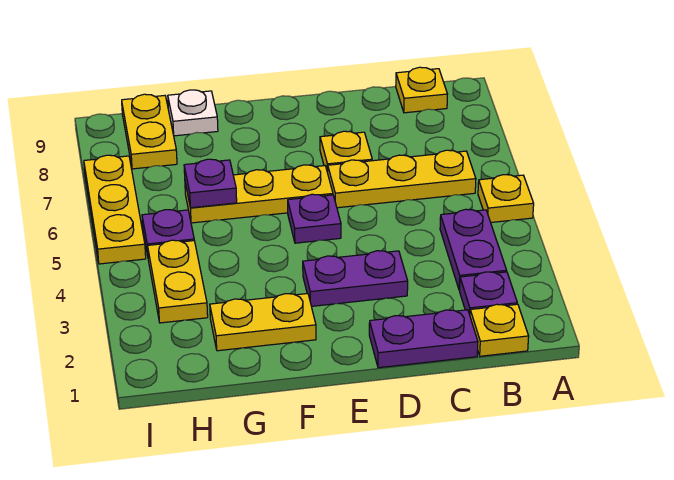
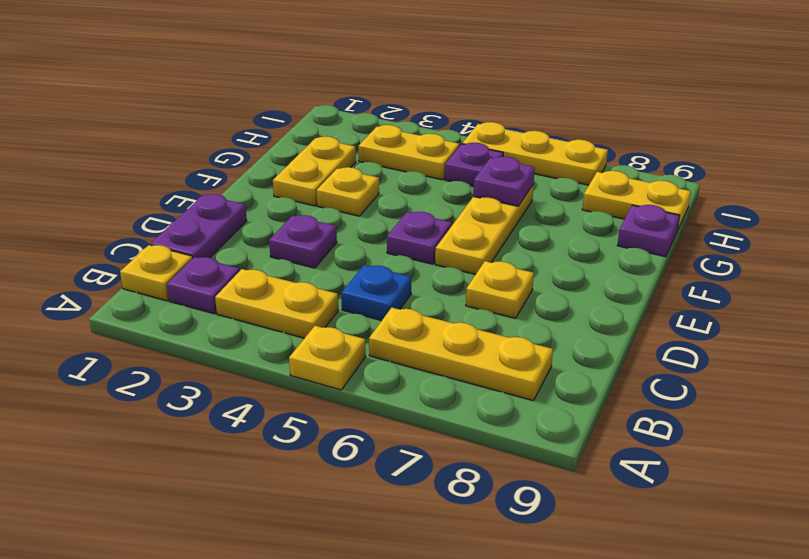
purple 1x2 plate [440,209,507,290] -> yellow 1x2 plate [215,269,338,338]
yellow 1x3 plate [328,150,476,208] -> yellow 1x3 plate turned to [369,308,553,401]
yellow 1x1 plate [396,67,447,113] -> yellow 1x1 plate moved to [316,167,379,216]
none -> blue 1x1 plate [341,265,411,321]
purple 1x2 plate [303,251,408,306] -> purple 1x1 plate [269,215,337,268]
white 1x1 plate [168,90,218,136] -> purple 1x1 plate [617,205,680,257]

